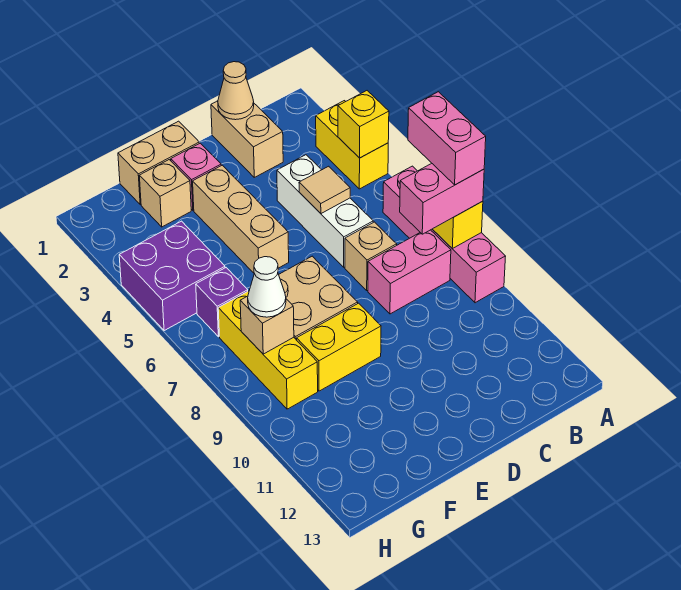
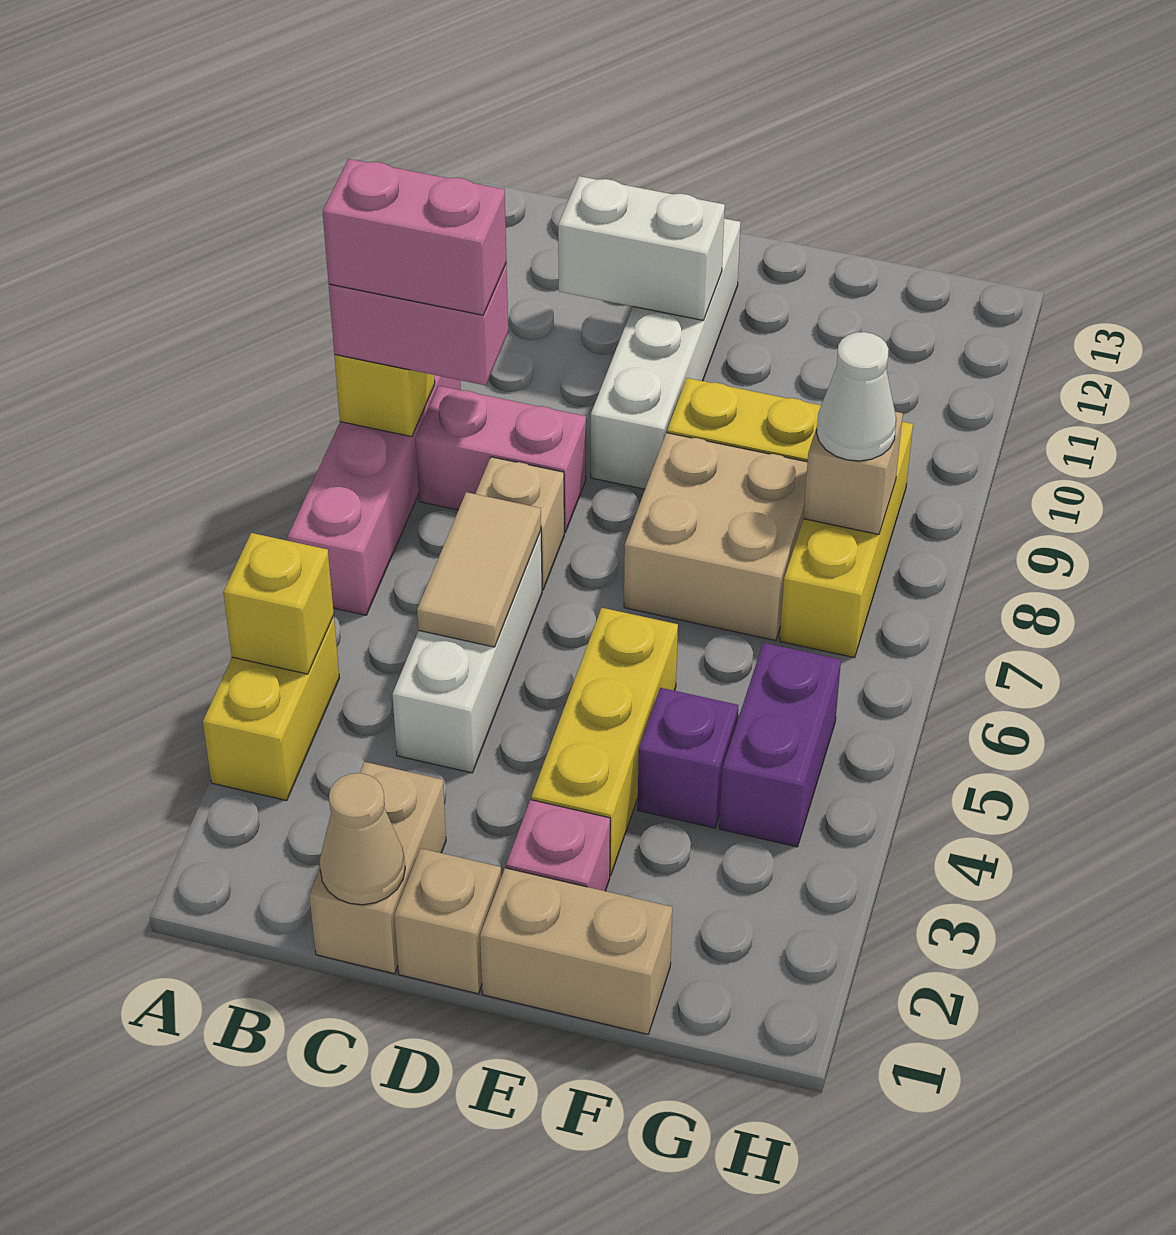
pink 1x2 brick [408,92,486,185] -> pink 1x2 brick turned to [323,159,506,315]
tan 1x1 tile [299,166,350,214] -> tan 1x2 tile [417,492,541,647]
none -> white 1x2 brick [558,176,725,320]
none -> white 1x4 brick [591,219,741,489]
tan 1x3 brick [193,165,289,273] -> yellow 1x3 brick [531,608,678,876]
tan 1x1 brick [139,160,191,227] -> tan 1x1 brick moved to [394,848,501,994]
purple 2x2 brick [119,221,225,331] -> purple 1x2 brick [719,643,841,847]
purple 1x1 brick [196,268,248,337] -> purple 1x1 brick moved to [638,688,738,828]

